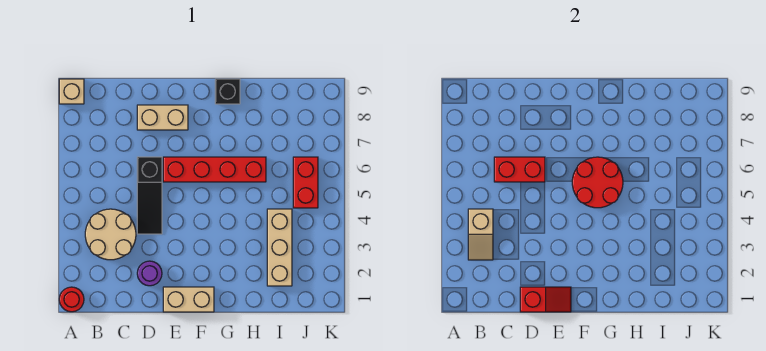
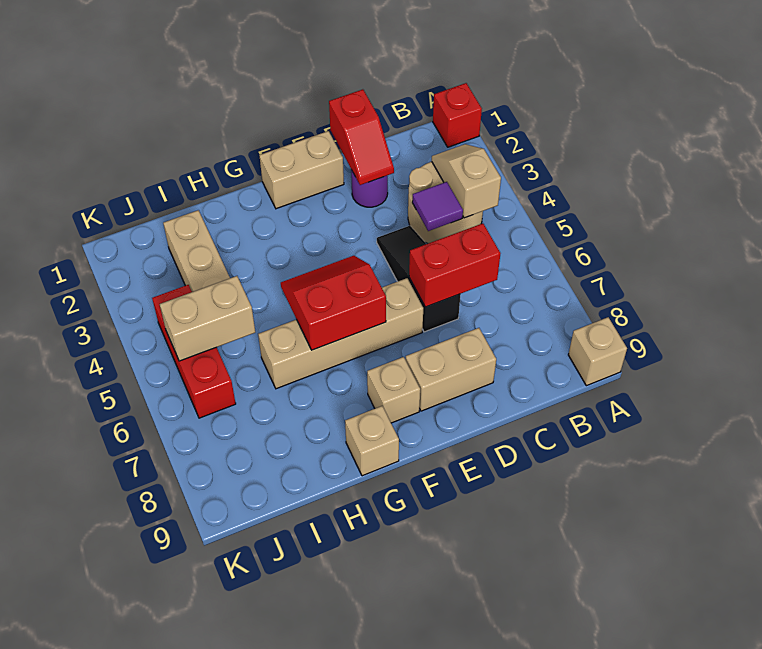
red 1x1 round brick [59,287,84,312] -> red 1x1 brick [433,83,482,147]
none -> purple 1x1 tile [412,182,463,231]
red 1x2 slope [520,287,571,312] -> red 1x2 slope turned to [329,89,394,185]
red 1x4 brick [163,157,266,182] -> tan 1x4 brick [258,278,423,389]
red 2x2 round brick [572,157,623,208] -> red 2x2 slope [281,256,386,350]
none -> tan 1x1 brick [367,357,420,423]
black 1x1 brick [215,79,240,104] -> tan 1x1 brick [345,406,399,476]
none -> tan 1x2 brick [160,276,255,361]
red 1x2 brick [293,157,318,208] -> red 1x3 brick [152,285,236,418]

